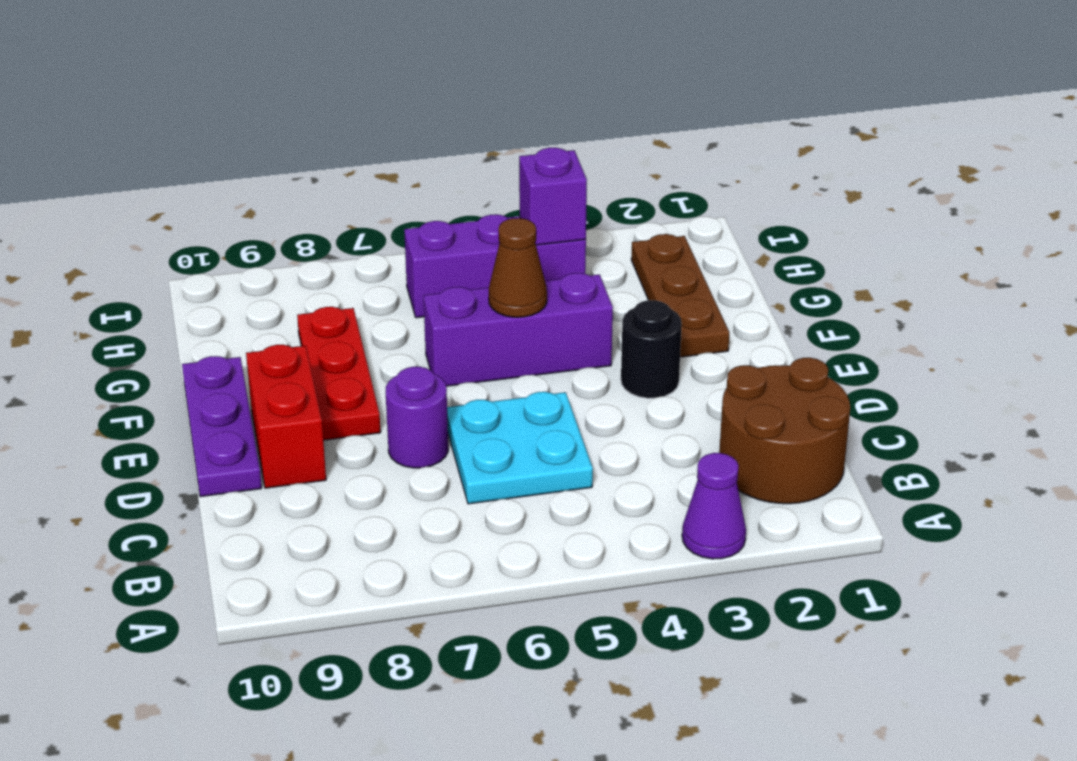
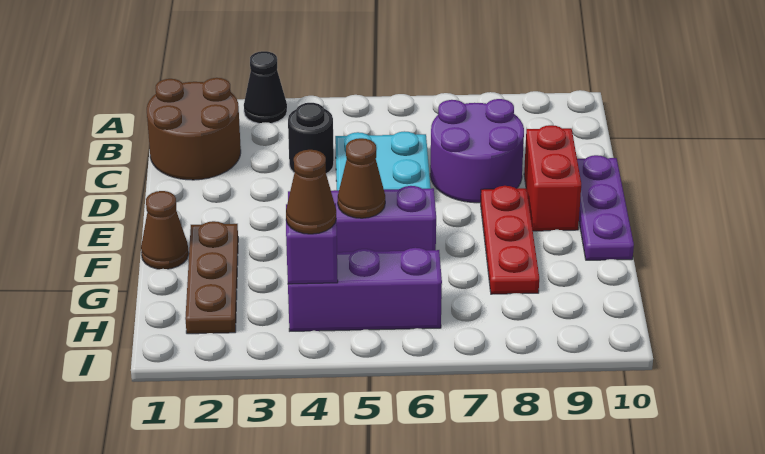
purple 1x1 cone [682,453,746,559] -> black 1x1 cone [244,51,287,124]
purple 1x1 round brick [386,367,448,468] -> purple 2x2 round brick [430,99,524,203]
black 1x1 round brick [621,300,682,398] -> black 1x1 round brick moved to [288,103,334,174]
none -> brown 1x1 cone [141,191,189,269]
none -> brown 1x1 cone [286,150,336,234]

